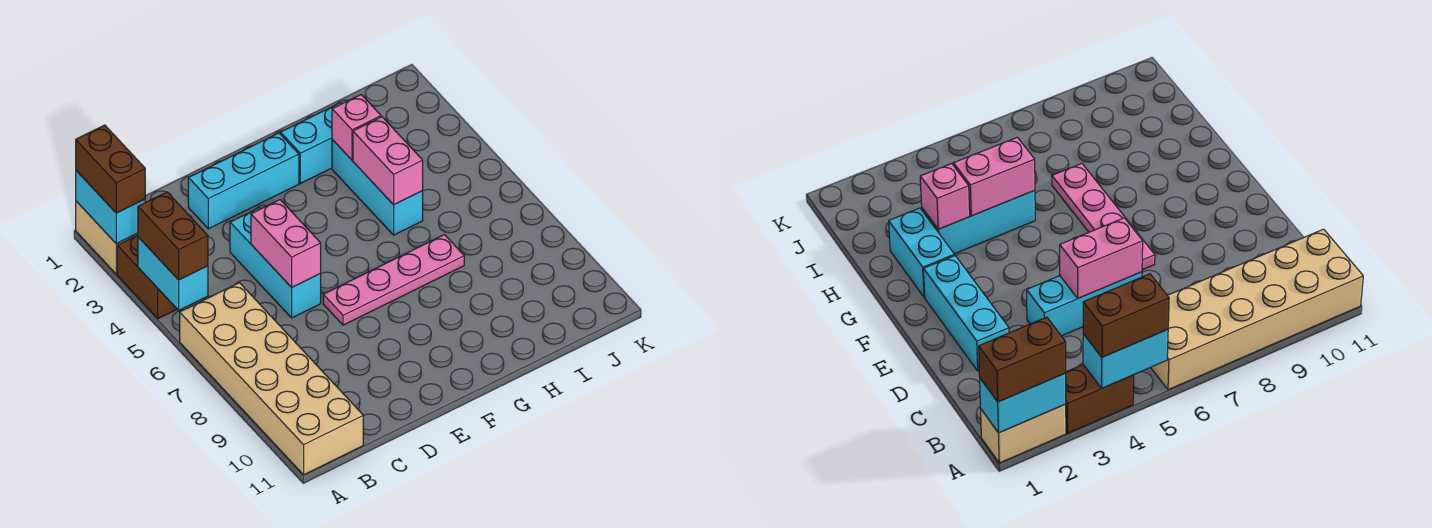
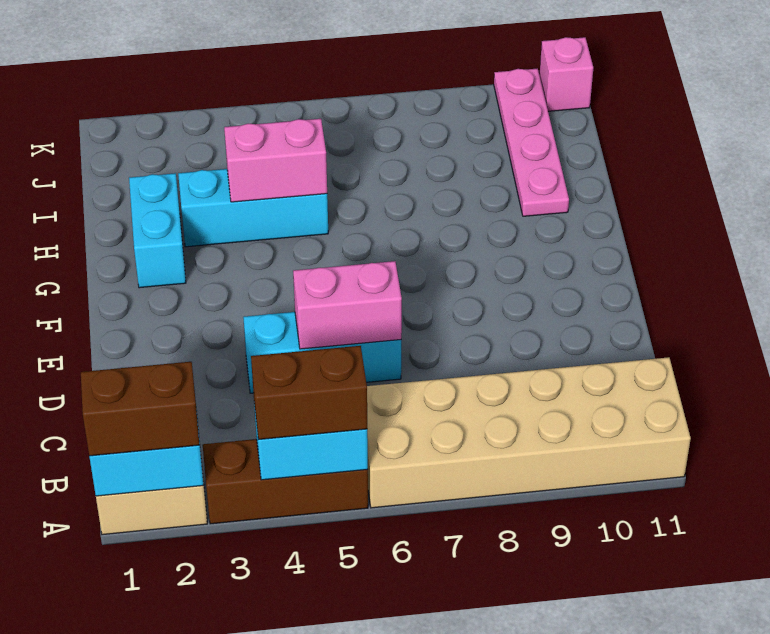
brown 1x2 brick [117,235,177,319] -> brown 1x3 brick [203,439,368,524]
cyan 1x3 brick [188,133,299,229] -> none
pink 1x4 plate [323,235,464,325] -> pink 1x4 plate moved to [494,69,569,216]
pink 1x1 brick [332,95,381,160] -> pink 1x1 brick moved to [539,37,593,111]

